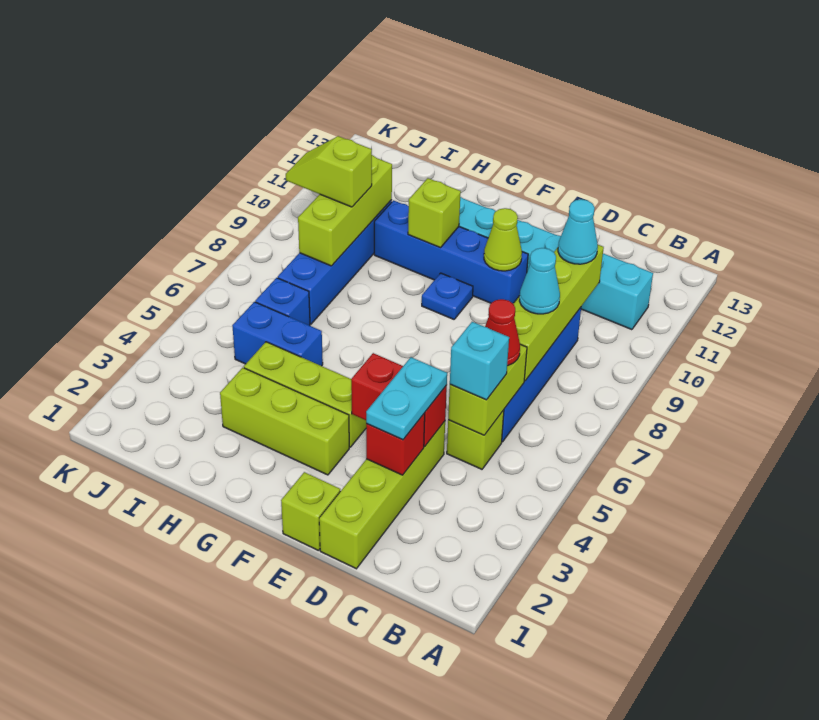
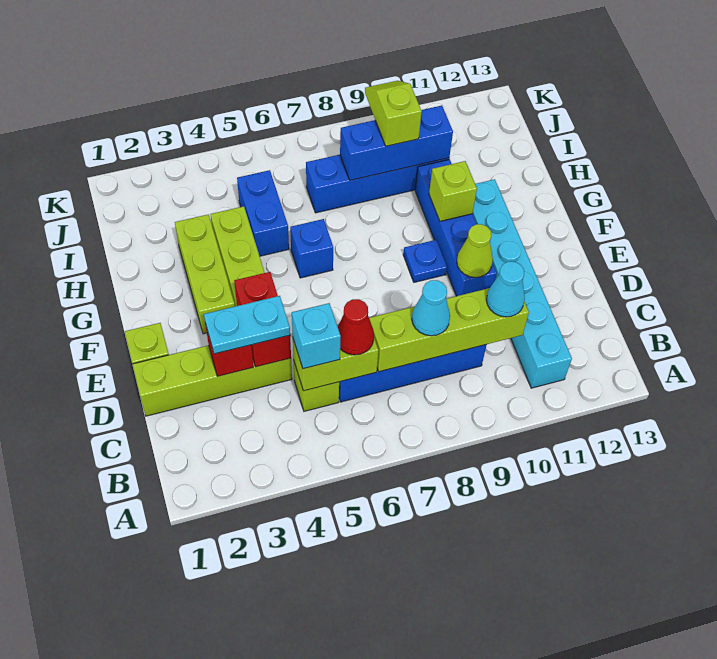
blue 1x1 brick [255,278,310,326] -> blue 1x1 brick moved to [290,219,333,278]
lime 1x3 brick [298,155,392,266] -> blue 1x3 brick [340,106,453,180]

